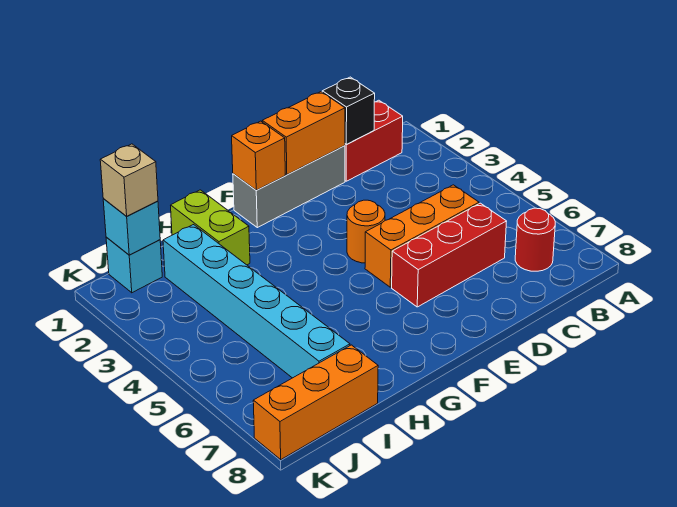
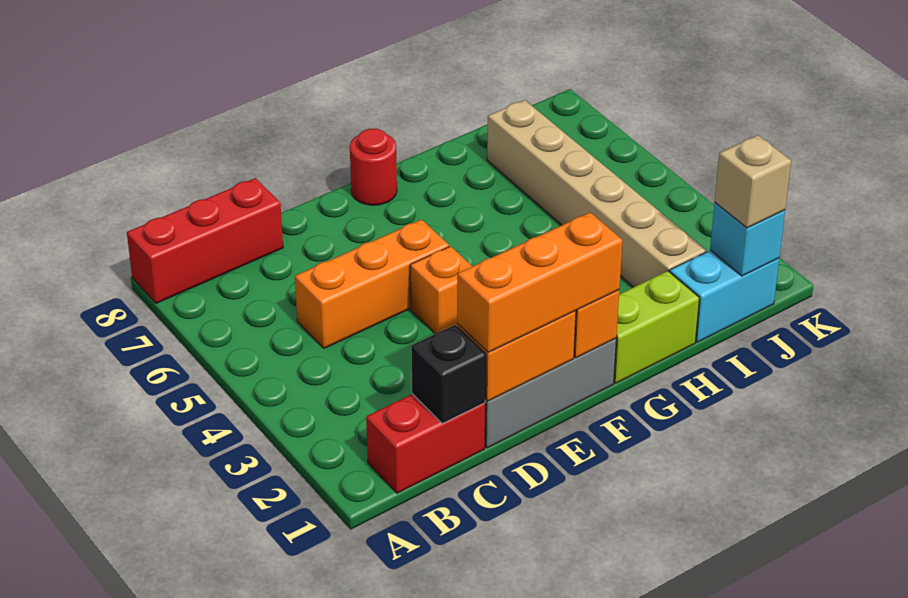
red 1x1 round brick [515,208,555,271] -> red 1x1 round brick moved to [350,129,397,205]
red 1x3 brick [392,203,507,307] -> red 1x3 brick moved to [127,178,283,303]
orange 1x1 round brick [347,200,385,263] -> orange 1x1 brick [410,246,472,334]
lime 1x2 brick [171,190,250,265] -> lime 1x2 brick turned to [614,271,699,383]
cyan 1x6 brick [163,225,350,378] -> tan 1x6 brick [487,100,706,287]
orange 1x3 brick [253,345,378,459] -> orange 1x3 brick moved to [457,212,623,352]
cyan 1x1 brick [106,237,162,293] -> cyan 1x2 brick [670,250,779,342]

